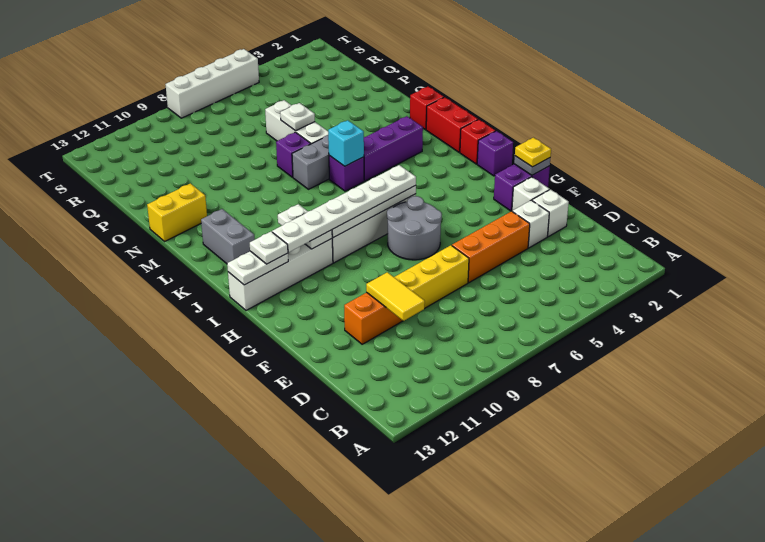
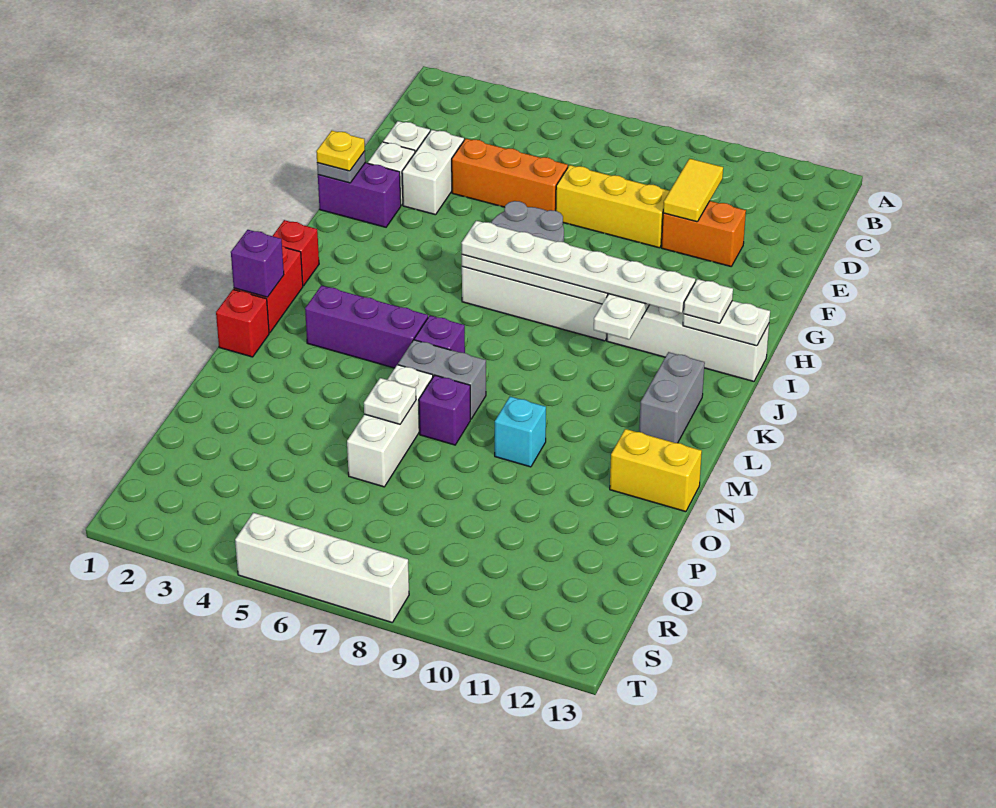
white 1x1 brick [513,200,549,248] -> white 1x2 brick [402,130,464,215]
purple 1x1 brick [477,131,513,176] -> purple 1x1 brick moved to [231,230,284,297]
cyan 1x1 brick [328,120,364,166] -> cyan 1x1 brick moved to [495,397,546,467]

